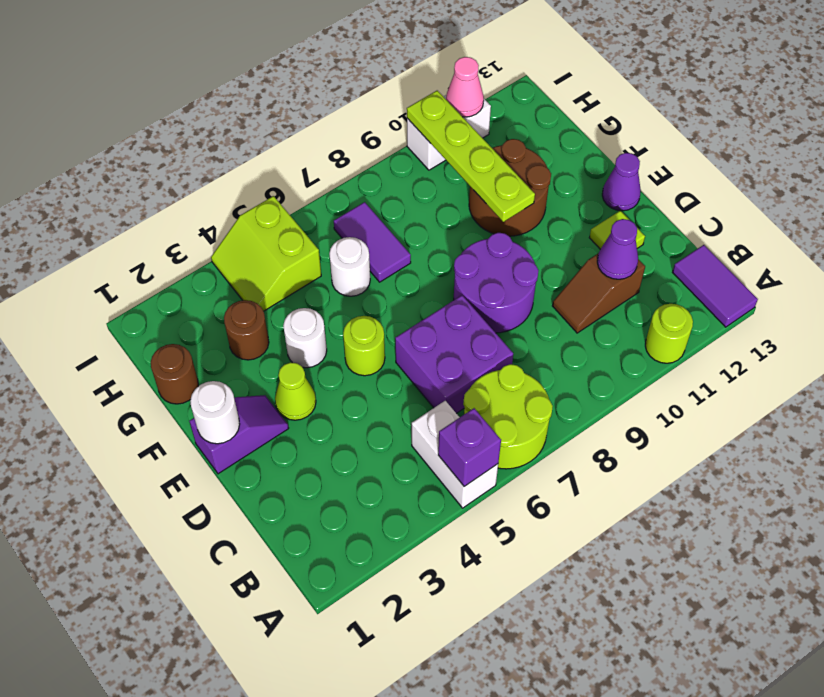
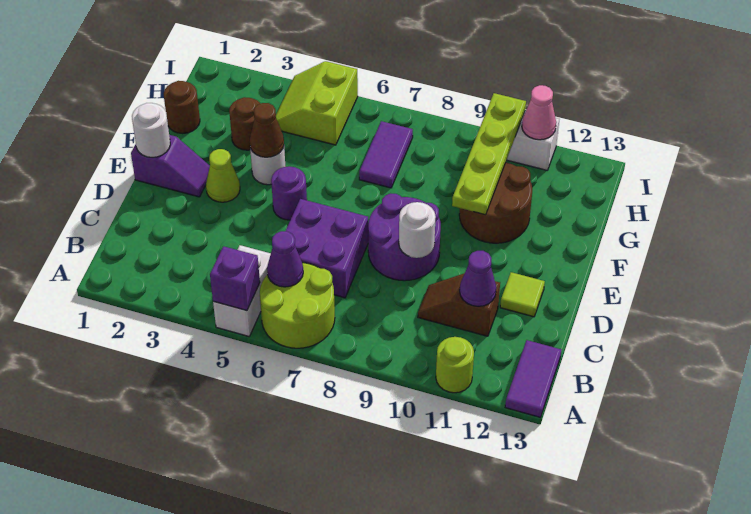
lime 1x1 round brick [343,316,385,376] -> purple 1x1 round brick [271,166,307,220]
purple 1x1 cone [602,153,641,211] -> purple 1x1 cone moved to [267,231,303,287]
none -> brown 1x1 cone [250,103,284,157]
white 1x1 round brick [329,237,370,296] -> white 1x1 round brick moved to [399,202,436,258]

